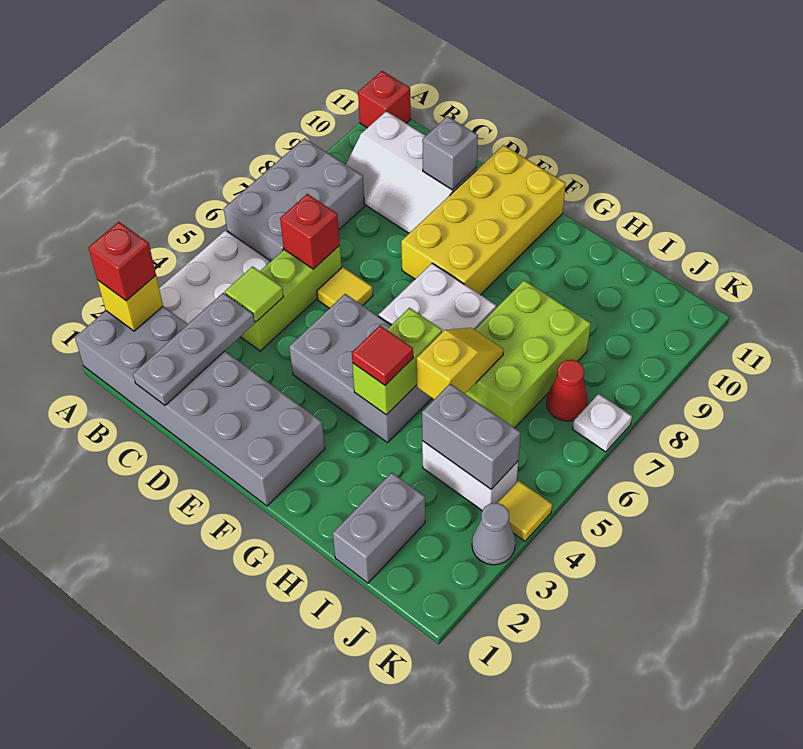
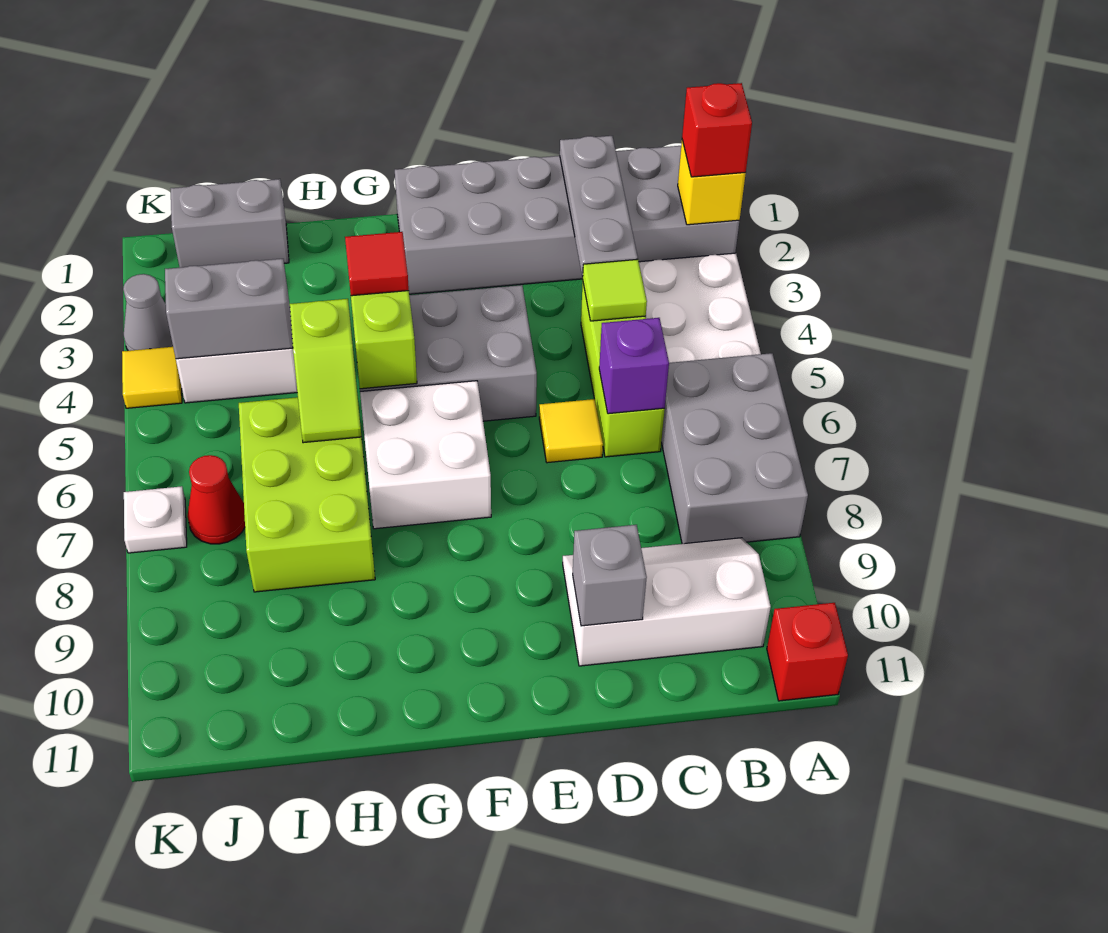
red 1x1 brick [280,194,340,269] -> purple 1x1 brick [599,318,669,414]
yellow 2x4 brick [401,145,566,295] -> none
yellow 1x2 slope [416,328,504,399] -> lime 1x2 slope [290,299,361,443]
grey 1x2 brick [333,472,425,583] -> grey 1x2 brick turned to [171,179,289,267]

